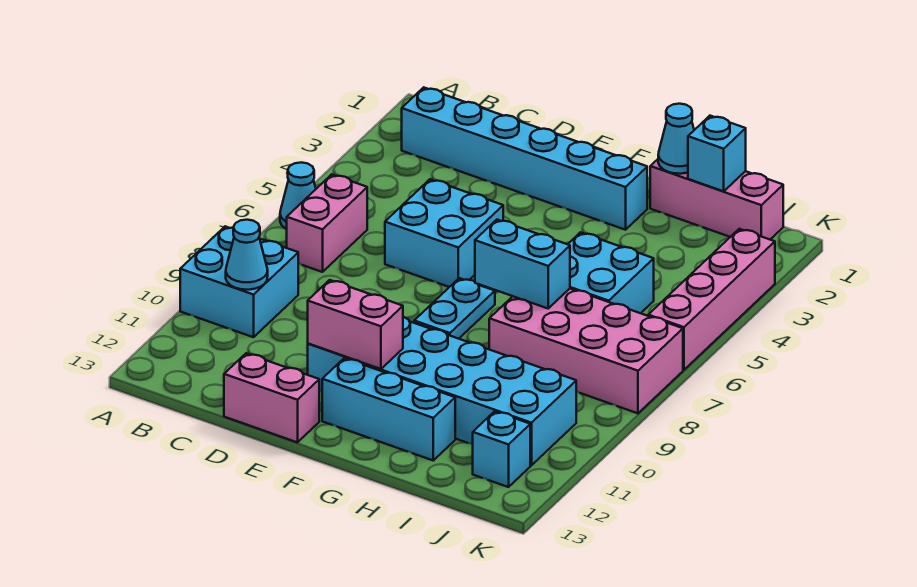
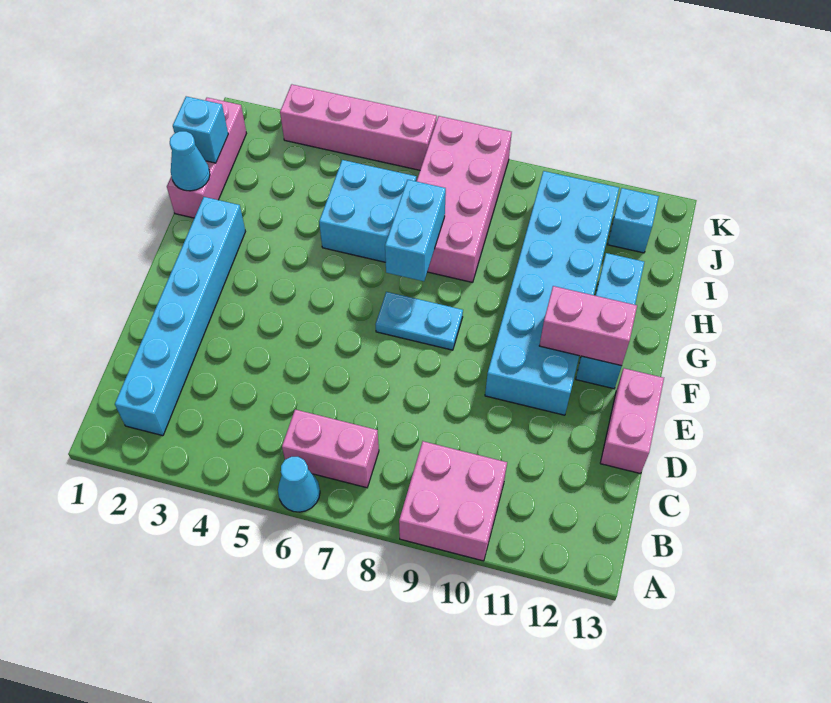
cyan 2x2 brick [180,226,298,337] -> pink 2x2 brick [399,441,507,561]
cyan 1x1 cone [226,220,268,290] -> none
cyan 2x2 brick [385,179,503,287] -> none
pink 1x2 brick [308,280,403,369] -> pink 1x2 brick turned to [539,286,637,366]

